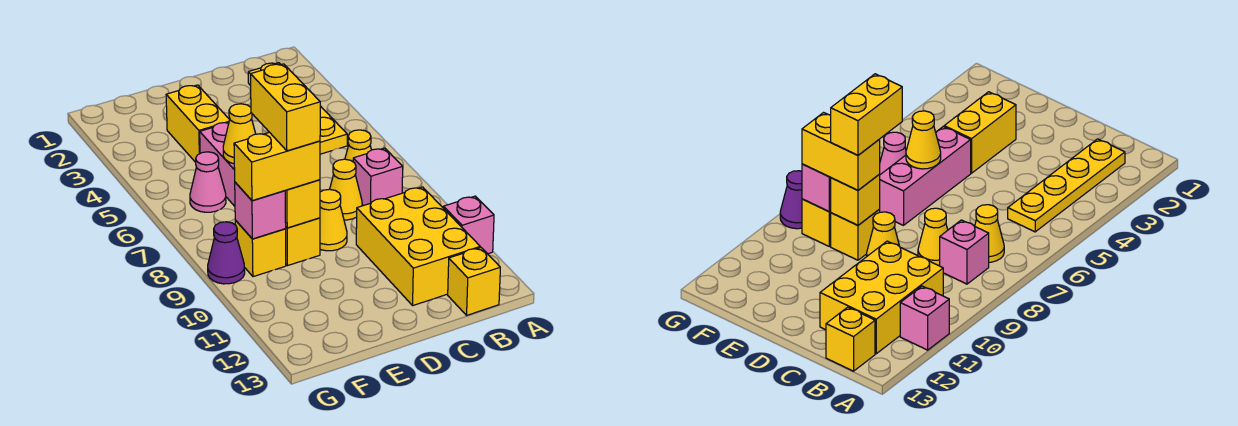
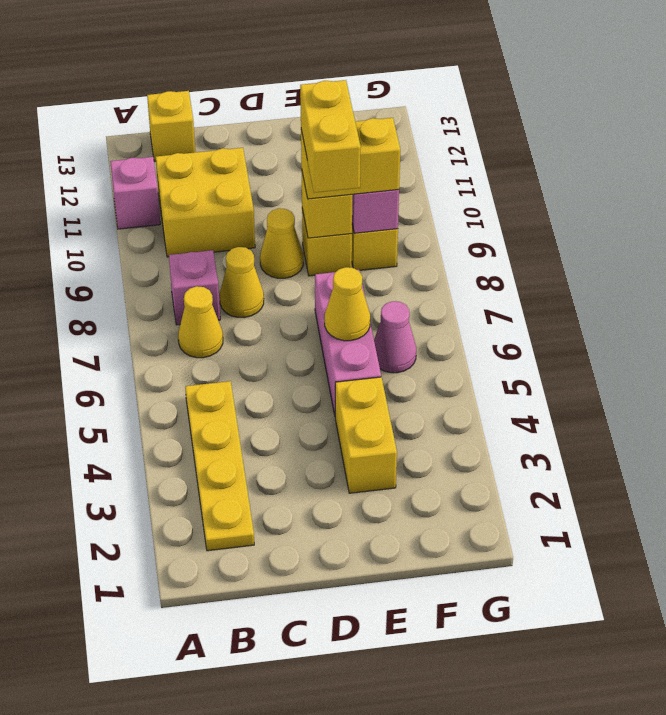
yellow 2x3 brick [356,187,480,305] -> yellow 2x2 brick [156,148,255,257]
purple 1x1 cone [208,222,245,284] -> none

